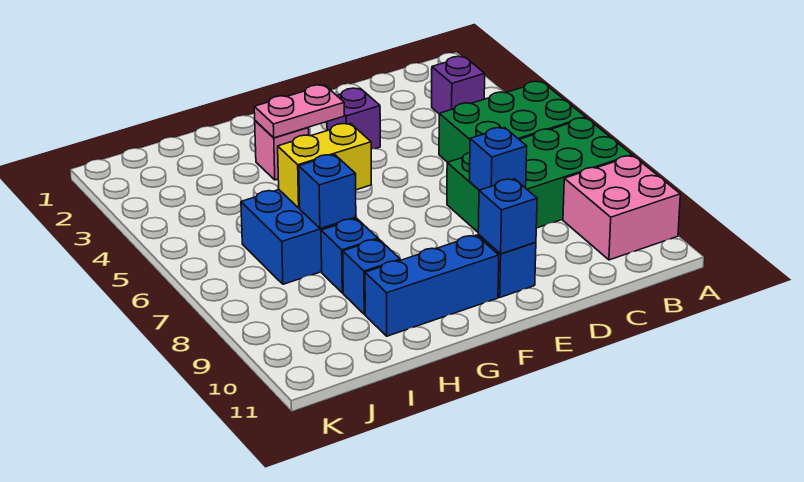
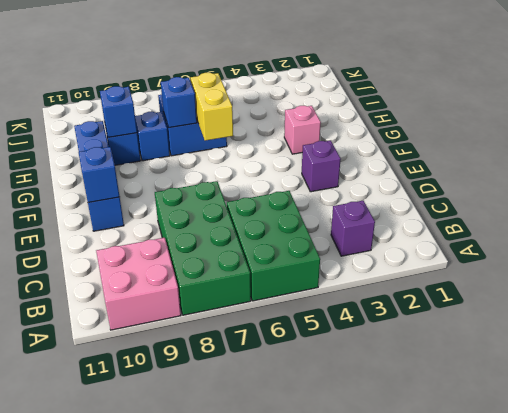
blue 1x1 brick [470,128,527,190] -> blue 1x1 brick moved to [100,86,137,137]
pink 1x2 plate [254,85,344,138] -> none

